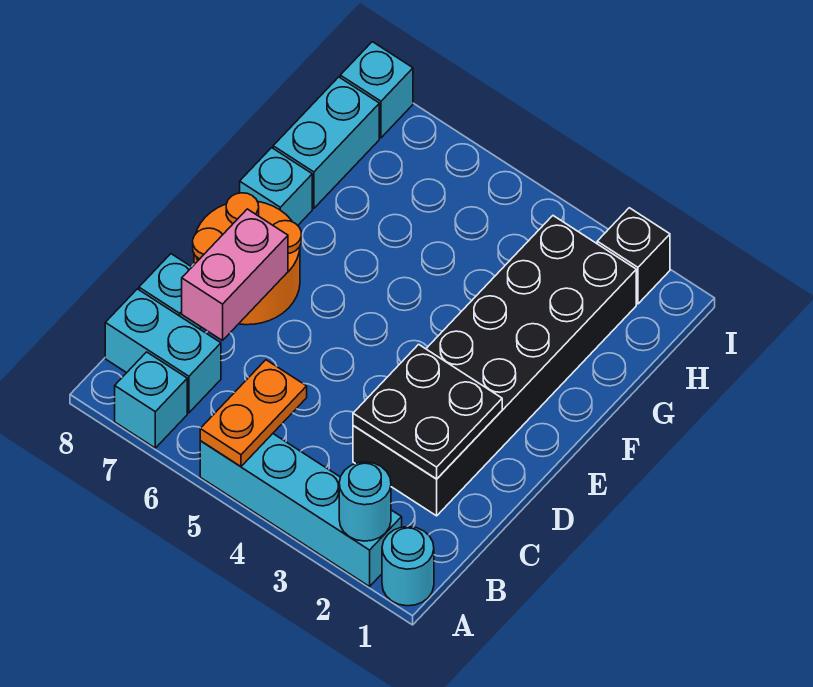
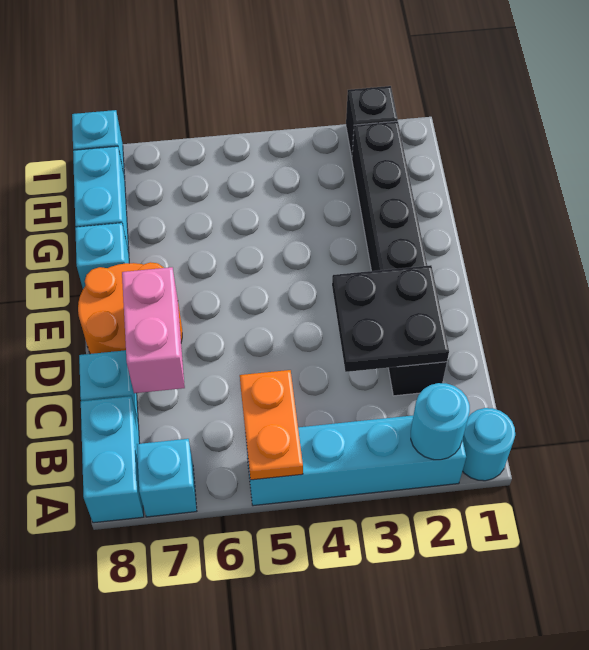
cyan 1x2 brick [105,289,221,413] -> cyan 1x2 brick turned to [81,396,144,523]
black 2x6 brick [353,216,636,516] -> black 1x6 brick [352,121,447,396]

